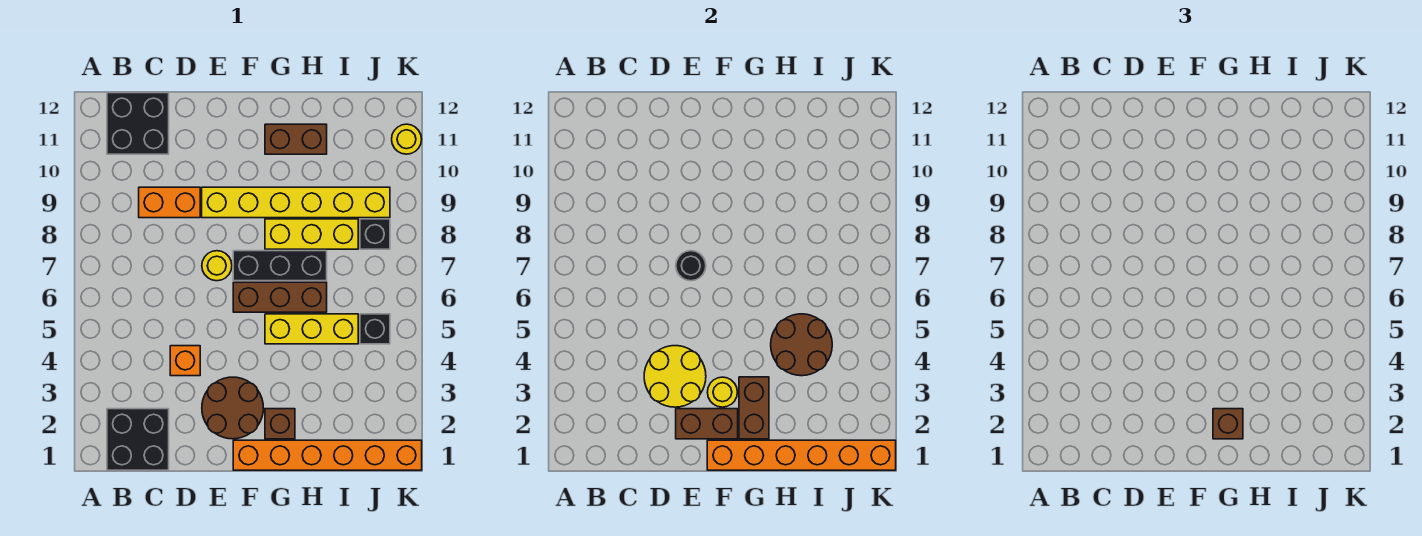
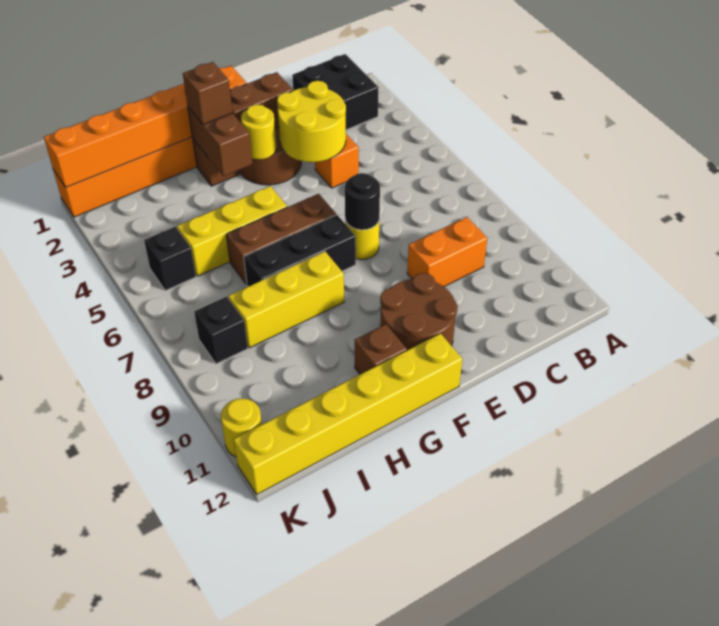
black 2x2 brick [107,93,169,154] -> none
yellow 1x6 brick [202,187,390,218] -> yellow 1x6 brick moved to [234,334,462,494]
brown 1x2 brick [265,124,327,154] -> brown 1x1 brick [355,324,407,374]
brown 2x2 round brick [771,314,832,376] -> brown 2x2 round brick moved to [380,273,458,350]

